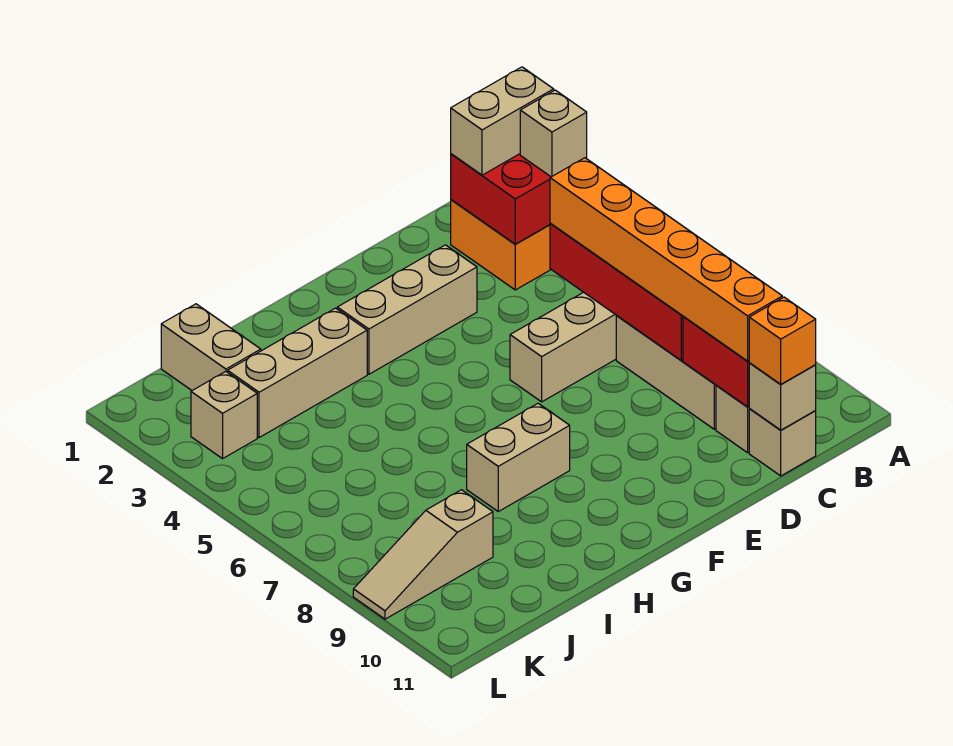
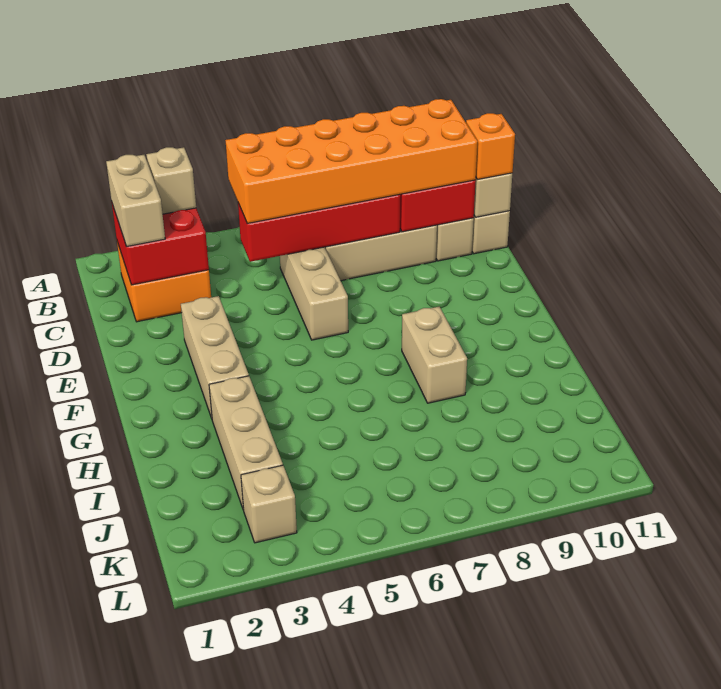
orange 1x6 brick [550,158,782,361] -> orange 2x6 brick [226,99,478,223]
tan 1x2 brick [161,304,261,390] -> none
tan 1x3 slope [353,490,493,619] -> none

